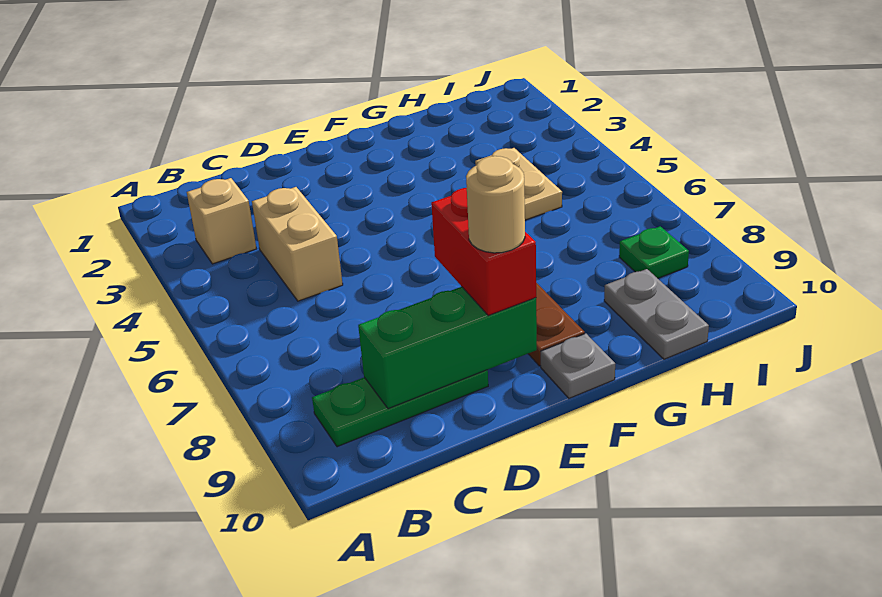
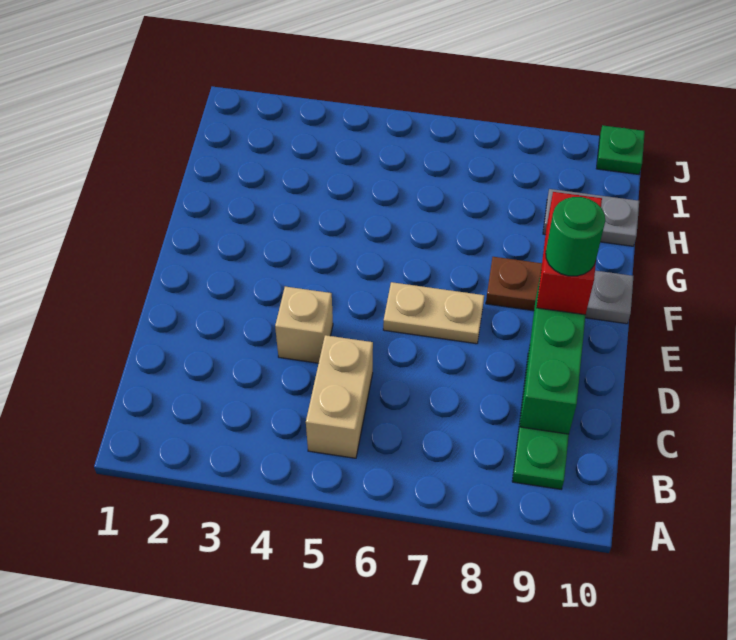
tan 1x1 brick [187,178,256,264] -> tan 1x1 brick moved to [275,287,333,363]
tan 1x2 brick [252,187,343,301] -> tan 1x2 brick turned to [306,335,373,458]
red 1x2 brick [431,188,536,316] -> red 1x2 brick turned to [537,192,602,315]
tan 1x1 round brick [466,156,525,253] -> green 1x1 round brick [546,197,605,276]
tan 1x2 plate [475,148,562,220] -> tan 1x2 plate moved to [383,282,484,344]
green 1x1 plate [619,226,689,278] -> green 1x1 plate moved to [596,125,645,174]

